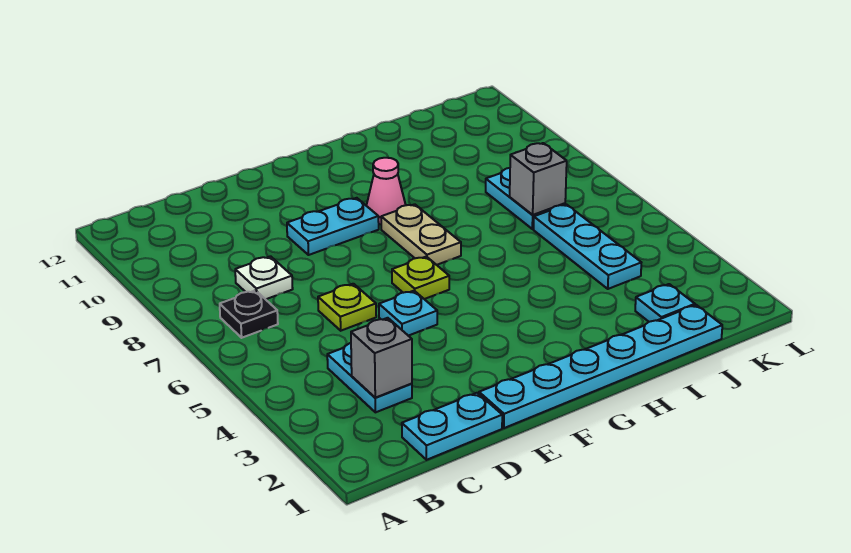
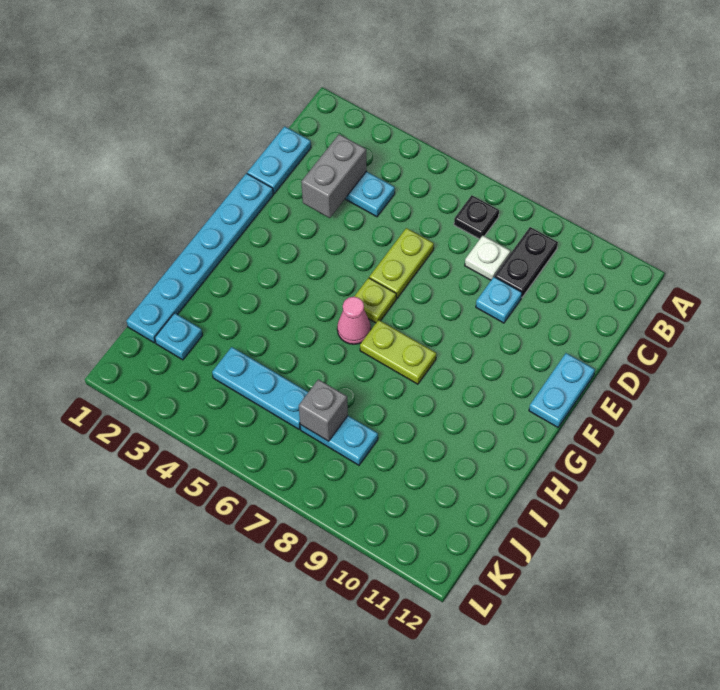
none -> black 1x2 plate [495,227,558,297]
grey 1x1 brick [351,318,412,398] -> grey 1x2 brick [301,134,367,218]
lime 1x1 plate [318,284,376,331] -> lime 1x2 plate [369,228,434,298]
cyan 1x1 plate [379,291,437,336] -> cyan 1x1 plate moved to [476,277,522,323]
cyan 1x2 plate [287,198,379,255] -> cyan 1x2 plate moved to [529,353,595,427]
tan 1x2 plate [381,204,461,265] -> lime 1x2 plate [360,320,436,384]
pink 1x1 cone [366,158,406,224] -> pink 1x1 cone moved to [337,297,371,344]

